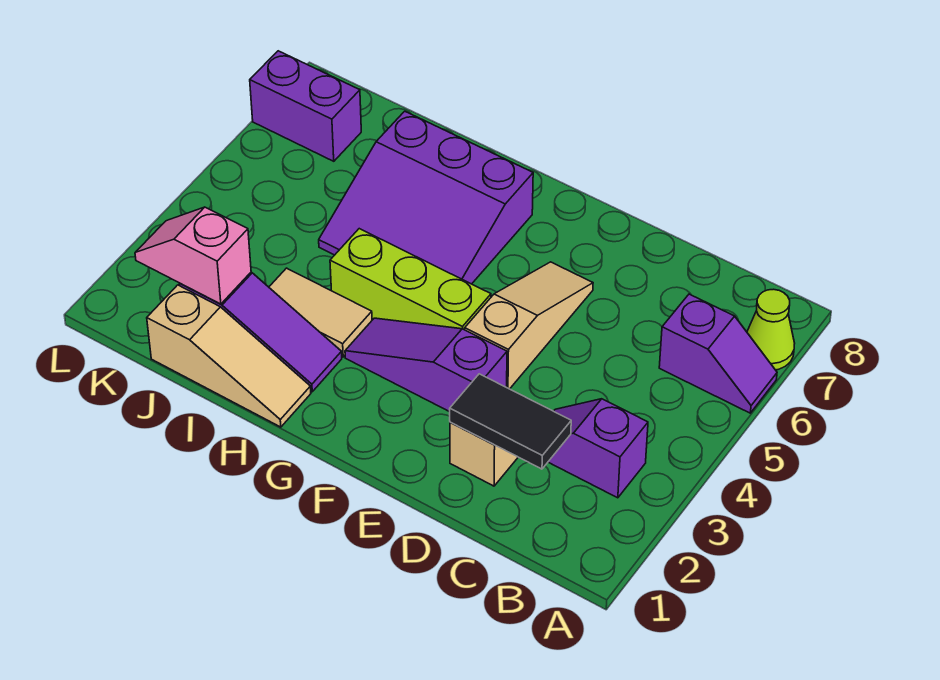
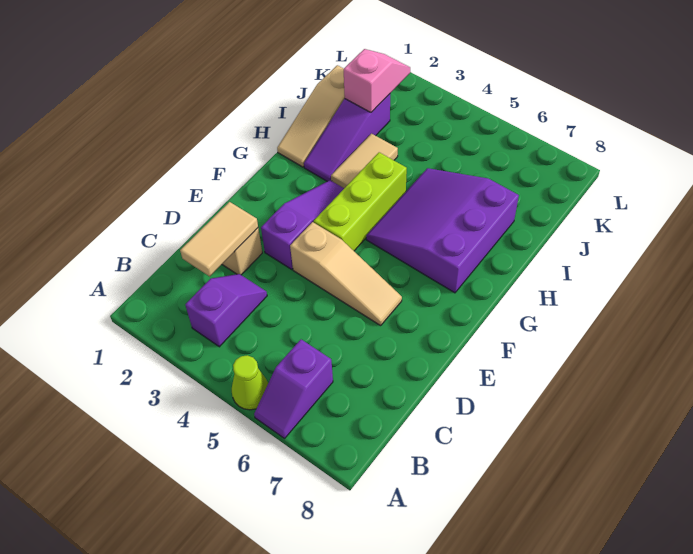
lime 1x1 cone [747,289,795,370] -> lime 1x1 cone moved to [232,355,268,410]
black 1x2 tile [450,374,571,469] -> tan 1x2 tile [180,202,258,276]
purple 1x2 brick [250,51,361,161] -> none

